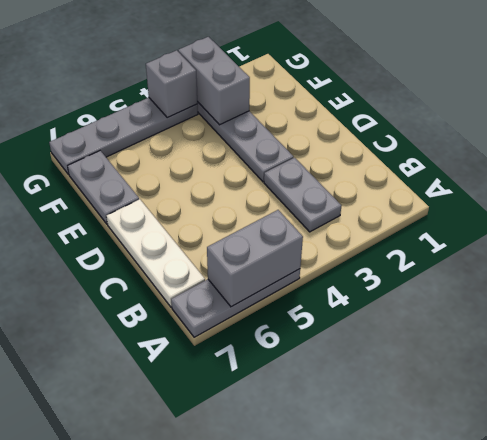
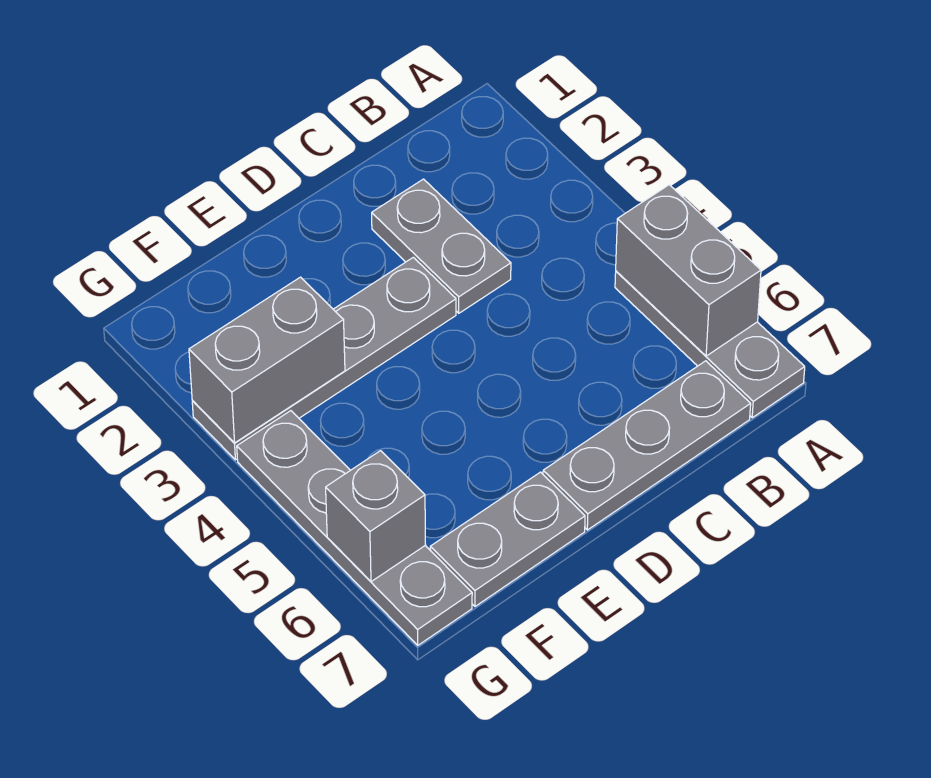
grey 1x2 plate [264,158,341,232] -> grey 1x2 plate turned to [372,179,511,313]
white 1x3 plate [106,199,205,307] -> grey 1x3 plate [543,361,751,530]
grey 1x1 brick [146,50,197,118] -> grey 1x1 brick moved to [326,451,426,582]

